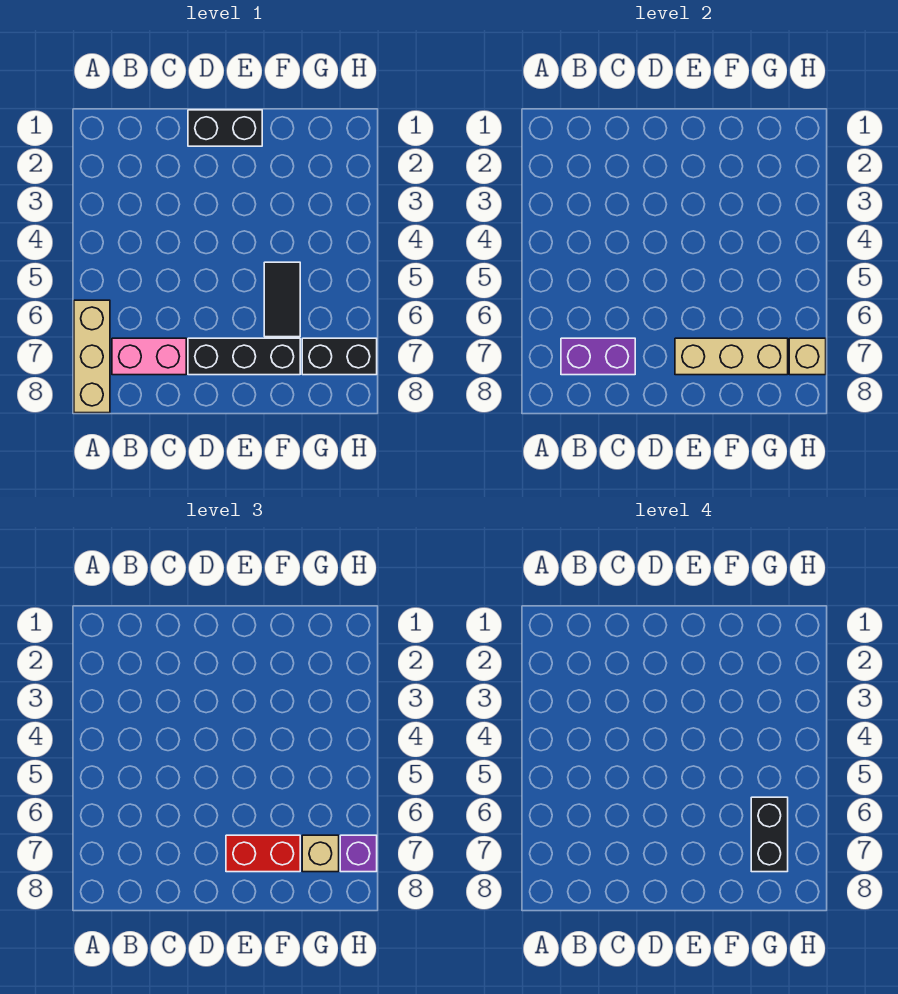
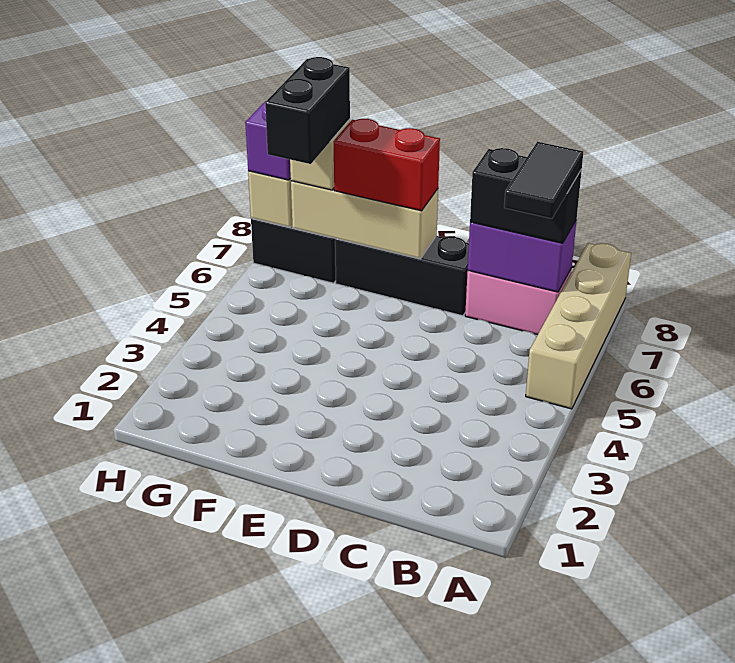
tan 1x3 brick [74,300,110,413] -> tan 1x4 brick [526,243,631,409]
black 1x2 brick [188,110,262,146] -> black 1x2 brick moved to [470,148,582,243]
black 1x2 tile [264,262,300,337] -> black 1x2 tile moved to [504,142,583,219]

